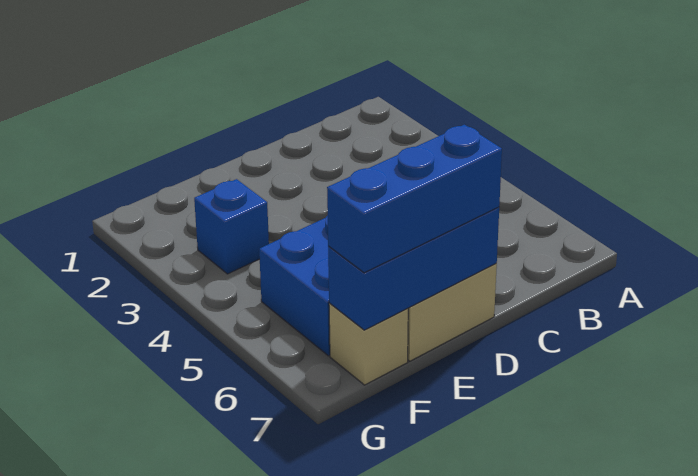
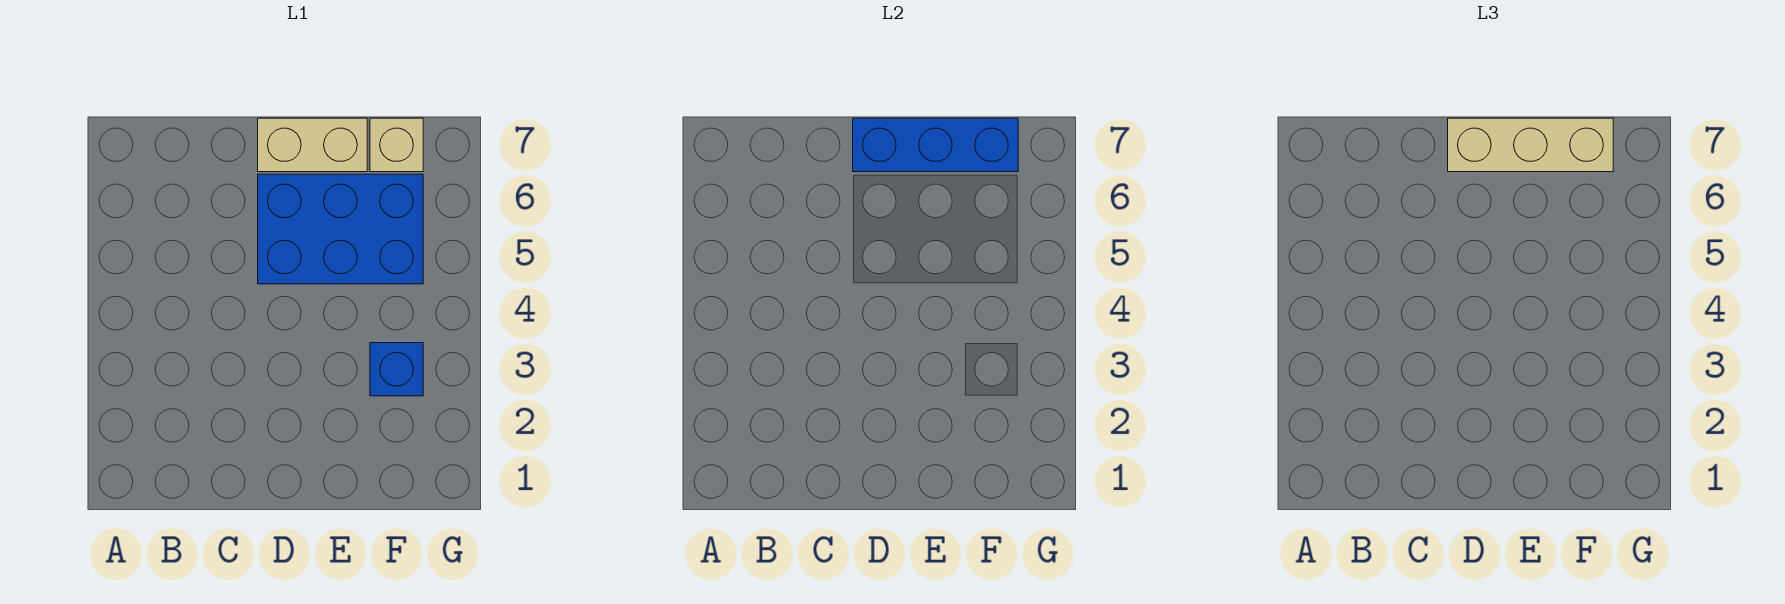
blue 1x3 brick [327,125,502,273] -> tan 1x3 brick [1448,118,1613,172]

